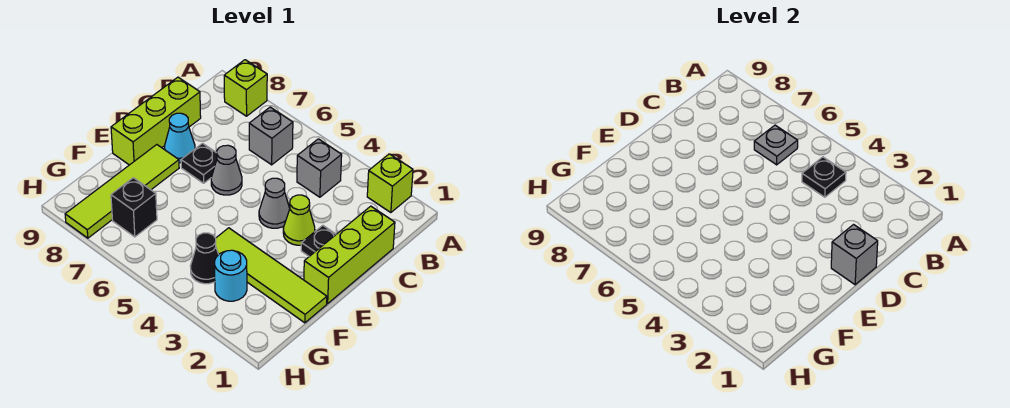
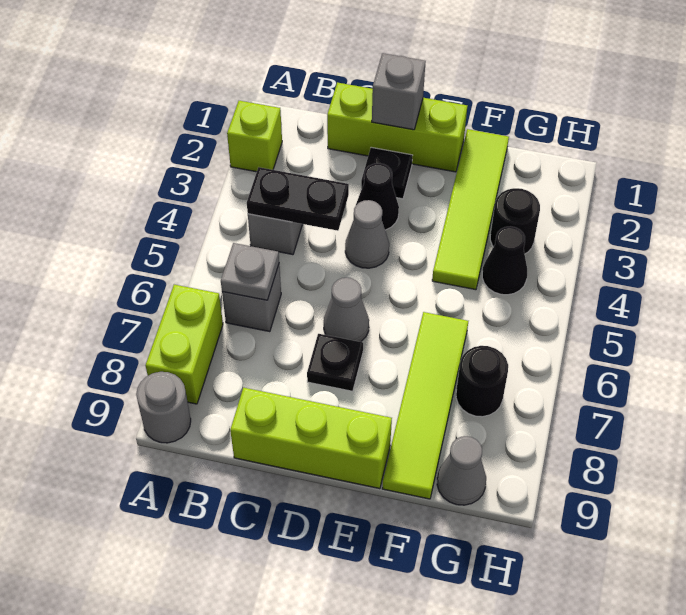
lime 1x1 brick [224,60,267,116] -> lime 1x2 brick [146,285,223,404]
none -> grey 1x1 round brick [136,372,191,443]
black 1x1 plate [802,157,846,197] -> black 1x2 plate [247,167,349,231]
lime 1x1 cone [283,195,315,245] -> black 1x1 cone [356,163,399,230]
cyan 1x1 cone [165,113,195,163] -> none
lime 1x4 tile [65,145,179,238] -> lime 1x4 tile turned to [382,312,468,499]
cyan 1x1 round brick [215,250,247,301] -> black 1x1 round brick [490,188,540,254]
black 1x1 brick [111,178,157,237] -> black 1x1 round brick [456,346,508,417]
none -> grey 1x1 cone [437,436,486,505]

